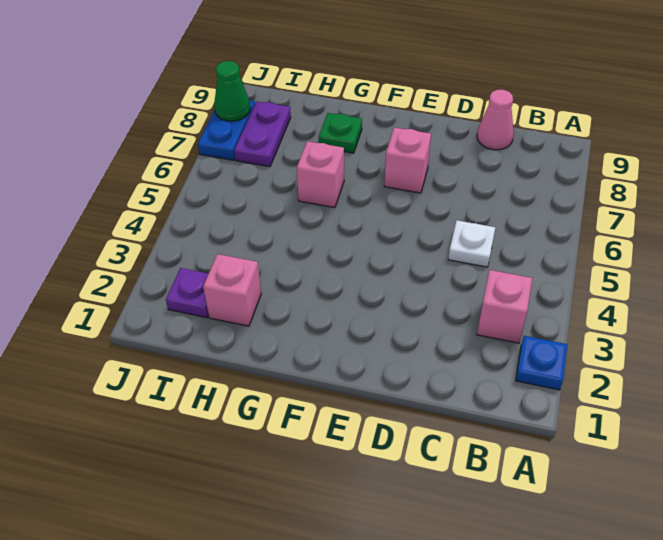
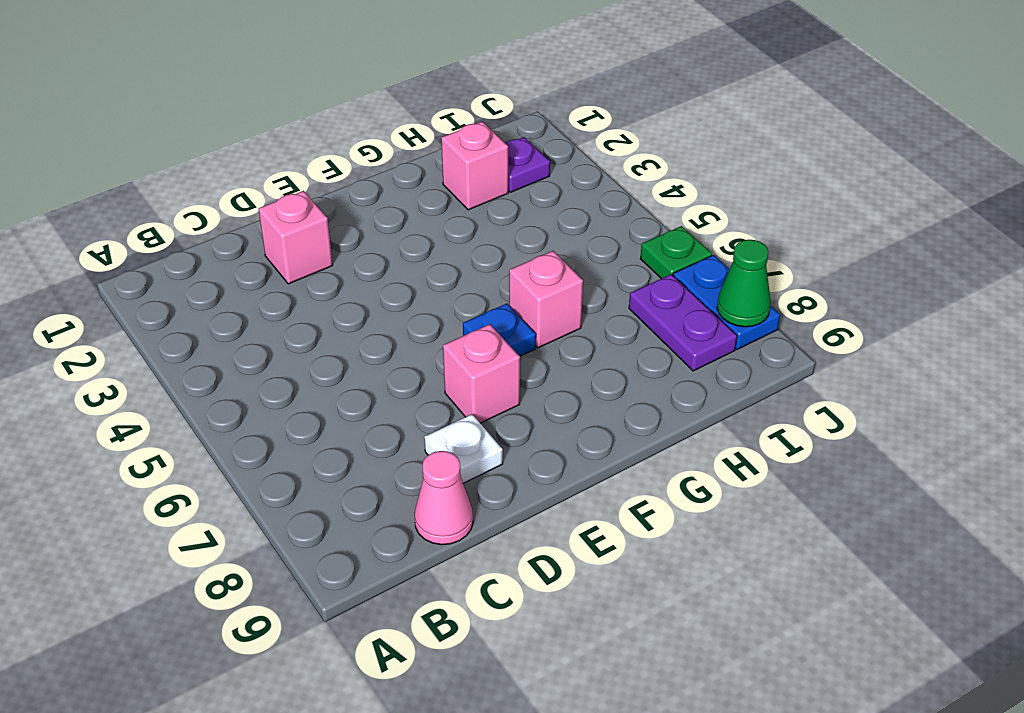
blue 1x1 plate [516,336,567,390] -> blue 1x1 plate moved to [463,304,536,356]
pink 1x1 brick [477,270,532,343] -> pink 1x1 brick moved to [259,191,333,284]
white 1x1 plate [448,220,495,267] -> white 1x1 plate moved to [424,414,503,483]
green 1x1 plate [319,113,362,153] -> green 1x1 plate moved to [640,226,712,279]

